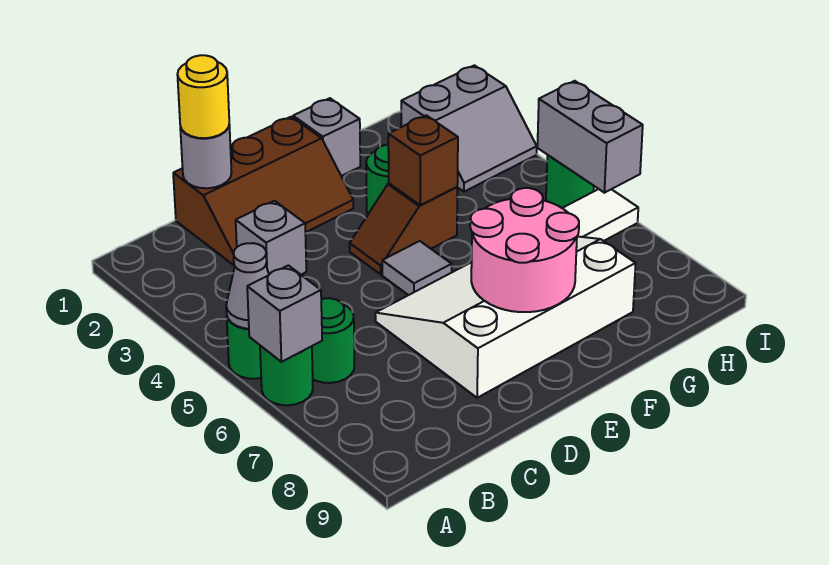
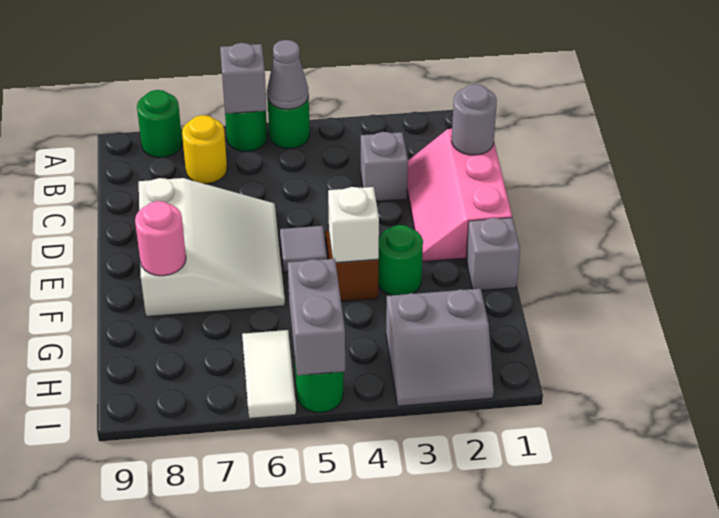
green 1x1 round brick [312,298,354,383] -> green 1x1 round brick moved to [137,90,182,158]
brown 2x3 slope [173,117,353,266] -> pink 2x3 slope [407,129,512,262]
yellow 1x1 round brick [177,55,229,138] -> yellow 1x1 round brick moved to [182,115,227,184]
white 3x4 slope [375,236,636,398] -> white 3x3 slope [139,178,285,317]
pink 2x2 round brick [470,188,579,312] -> pink 1x1 round brick [135,201,186,276]
brown 1x1 brick [388,115,458,205] -> white 1x1 brick [328,187,379,263]
grey 2x2 slope [401,65,537,192] -> grey 2x2 slope turned to [386,289,494,406]
grey 1x2 brick [537,81,643,193] -> grey 1x2 brick turned to [288,259,345,375]

